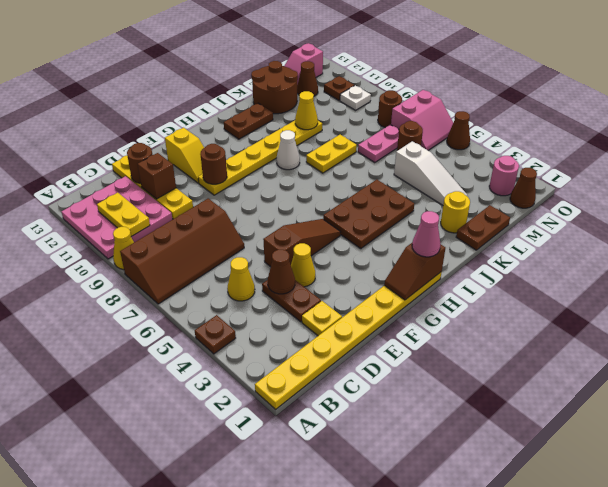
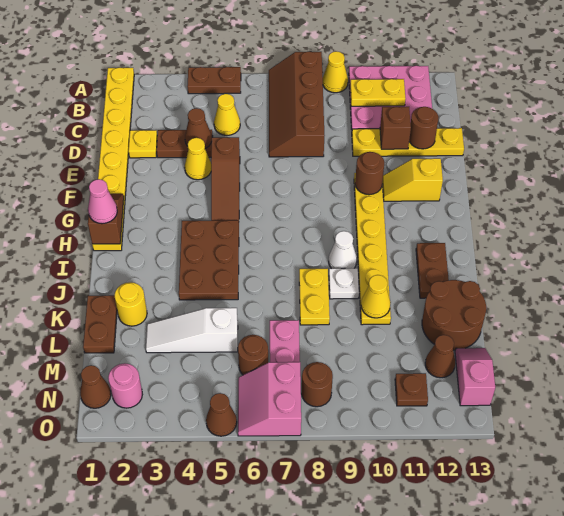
brown 1x1 plate [195,315,236,354] -> brown 1x2 plate [187,67,241,94]
white 1x1 plate [340,85,371,110] -> white 1x1 plate moved to [329,268,359,299]

